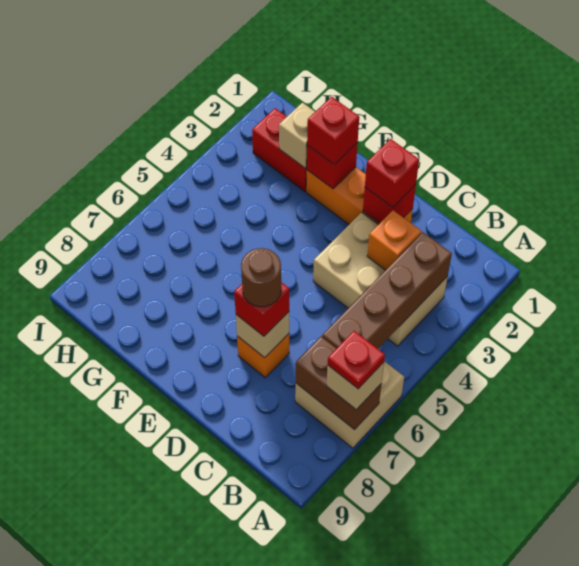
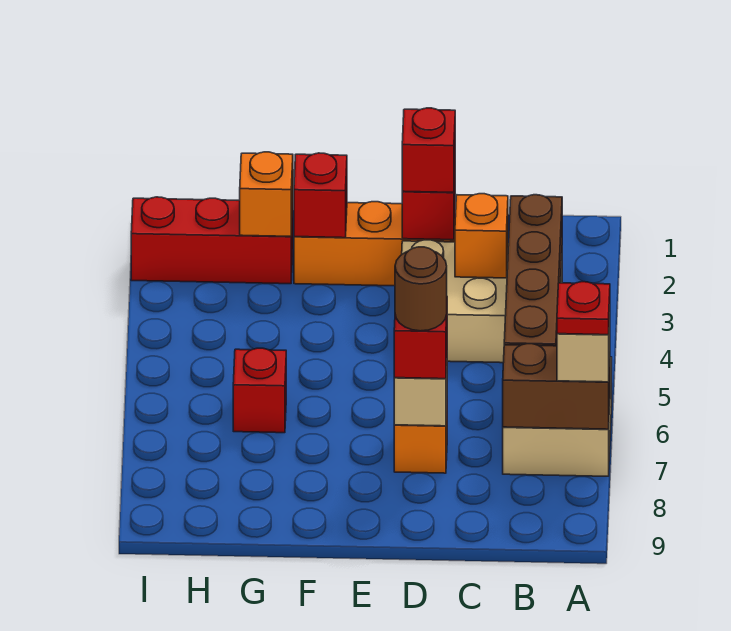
red 1x1 brick [307,97,359,164] -> red 1x1 brick moved to [233,348,286,433]
red 1x2 brick [252,108,307,191] -> red 1x3 brick [131,197,293,284]
tan 1x1 brick [279,103,315,168] -> orange 1x1 brick [240,152,293,236]

